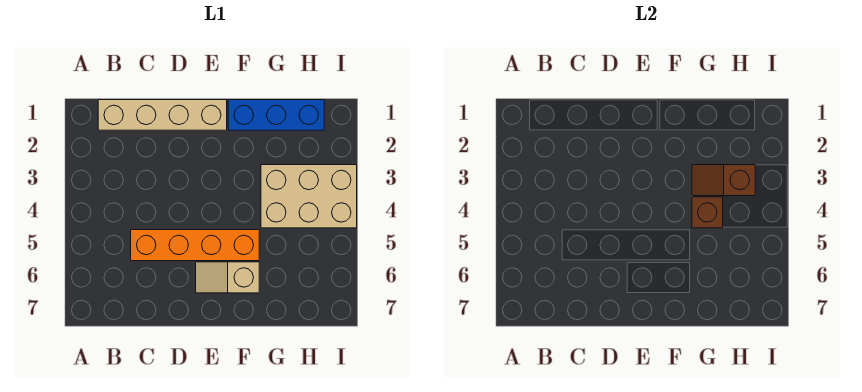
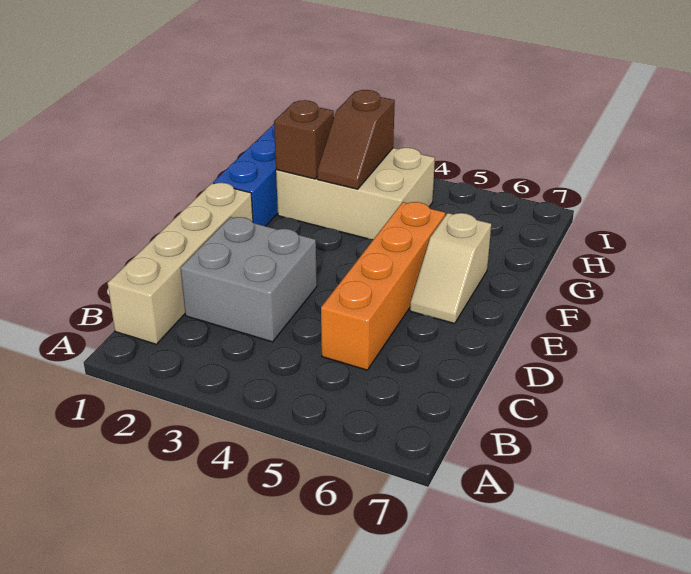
none -> grey 2x2 brick [181,217,317,342]
tan 2x3 brick [261,165,357,228] -> tan 2x3 brick turned to [276,148,435,239]
brown 1x1 brick [692,197,723,228] -> brown 1x1 brick moved to [274,100,334,179]

